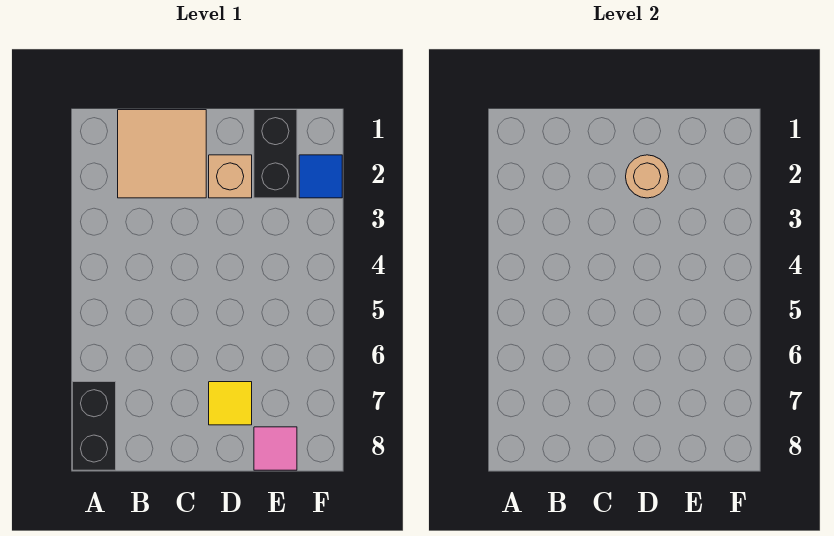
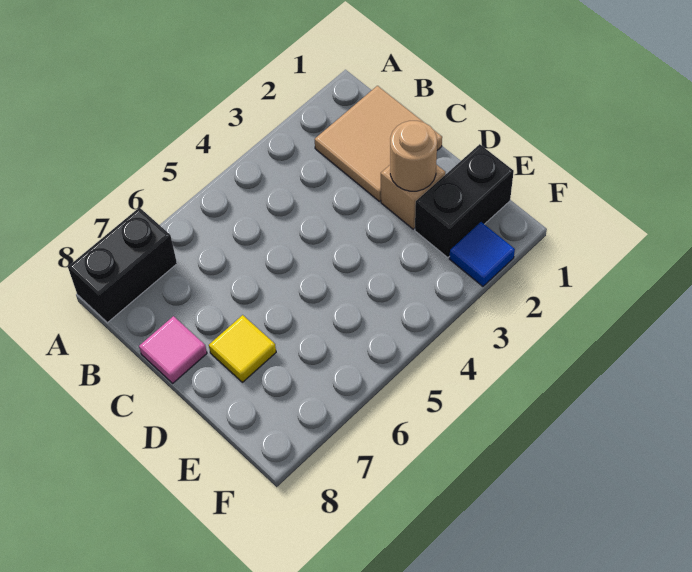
pink 1x1 tile [254,427,297,470] -> pink 1x1 tile moved to [139,316,207,383]

